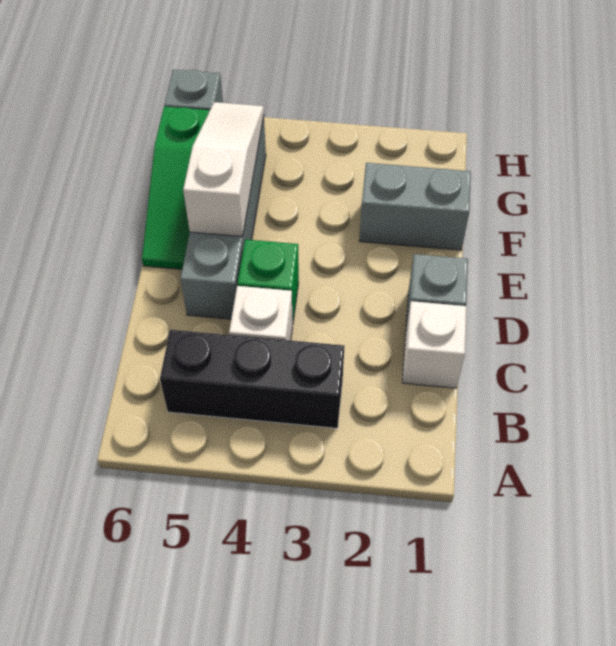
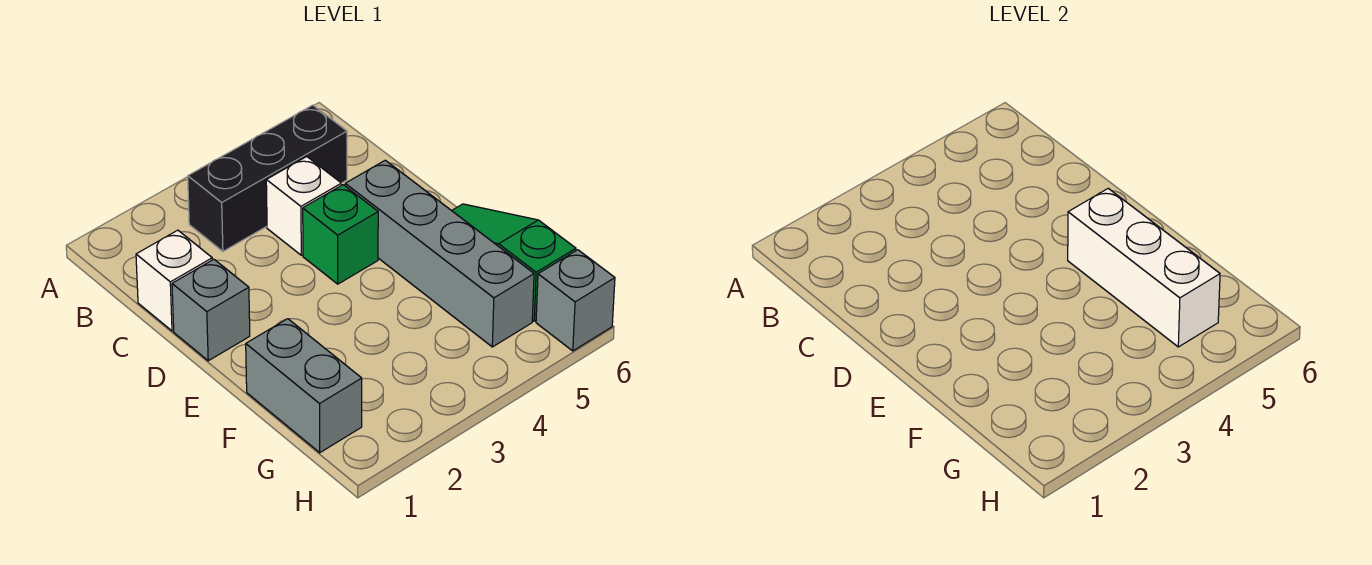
white 1x3 slope [183,102,264,237] -> white 1x3 brick [1068,189,1220,347]
grey 1x2 brick [359,163,471,250] -> grey 1x2 brick turned to [246,319,362,453]

